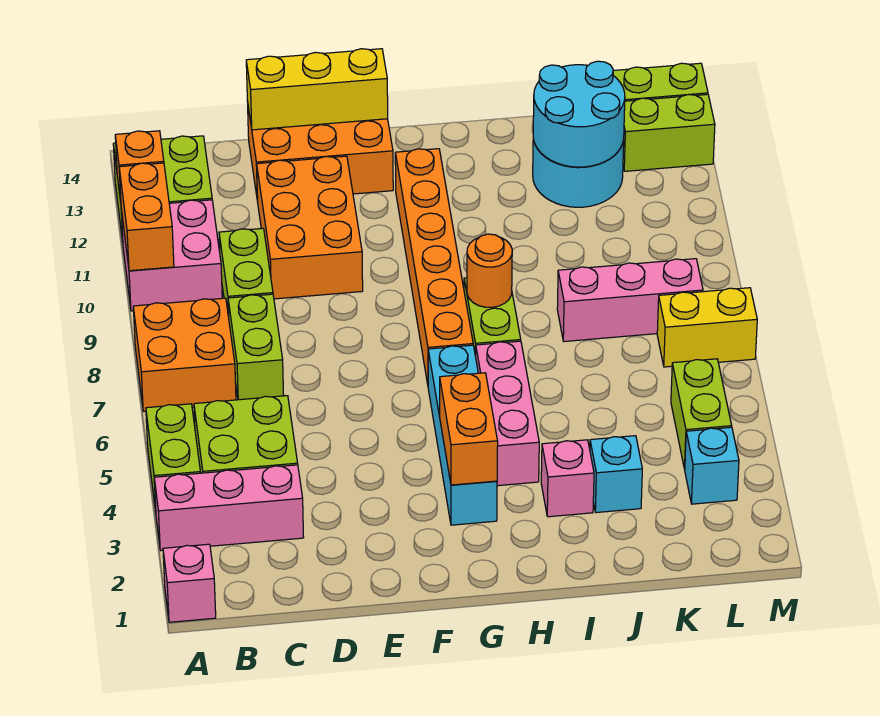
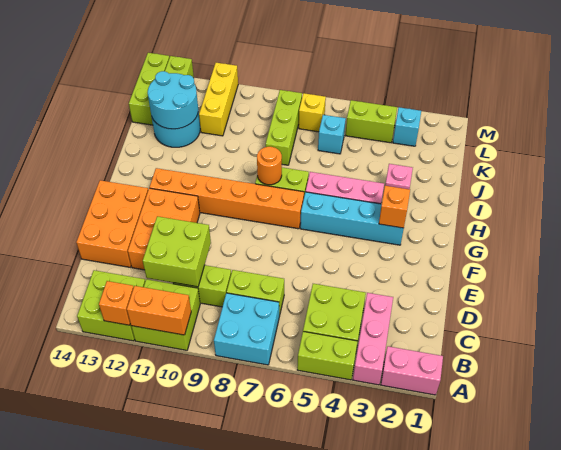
pink 1x1 brick [163,544,216,622] -> pink 1x2 brick [381,346,443,395]
orange 2x2 brick [133,298,236,411] -> cyan 2x2 brick [214,293,279,365]
pink 2x2 brick [121,200,222,311] -> lime 2x2 brick [131,279,200,350]
none -> lime 2x2 brick [143,216,211,287]
orange 2x3 brick [257,156,363,299] -> orange 2x3 brick turned to [128,188,200,270]
yellow 1x3 brick [246,49,388,130] -> yellow 1x3 brick moved to [199,63,238,136]
orange 1x2 brick [440,373,498,485] -> orange 1x1 brick [379,186,410,228]
cyan 1x1 brick [590,436,642,513] -> cyan 1x1 brick moved to [318,115,346,154]
pink 1x3 brick [557,259,703,342] -> lime 1x3 brick [266,90,302,165]
yellow 1x2 brick [657,288,757,367] -> yellow 1x1 brick [299,93,326,132]

